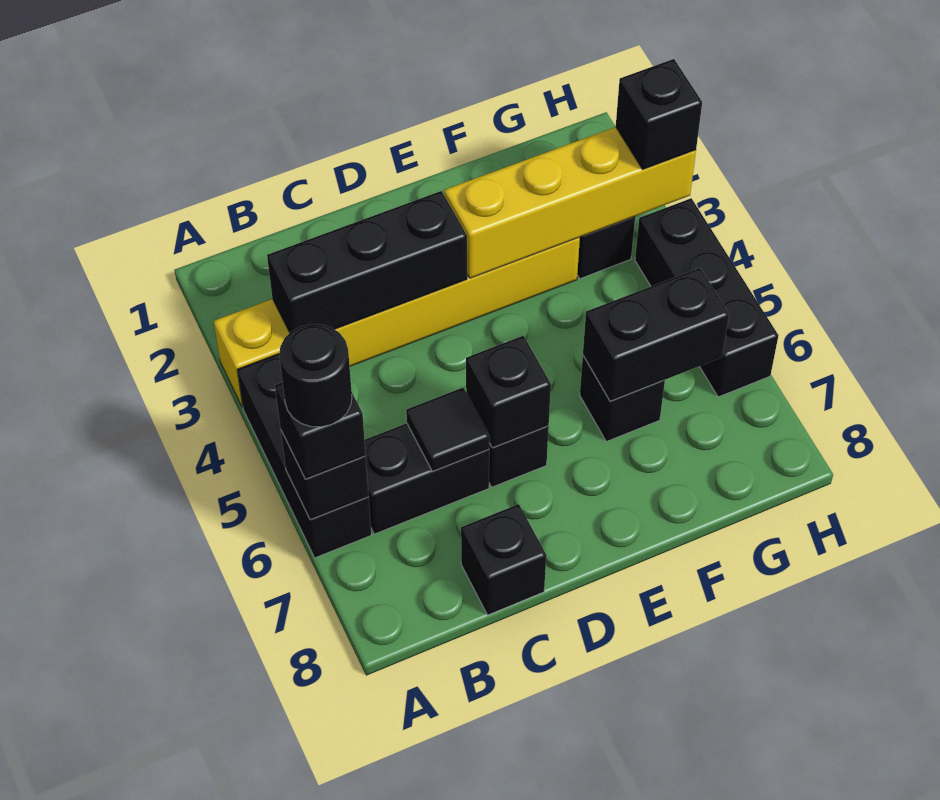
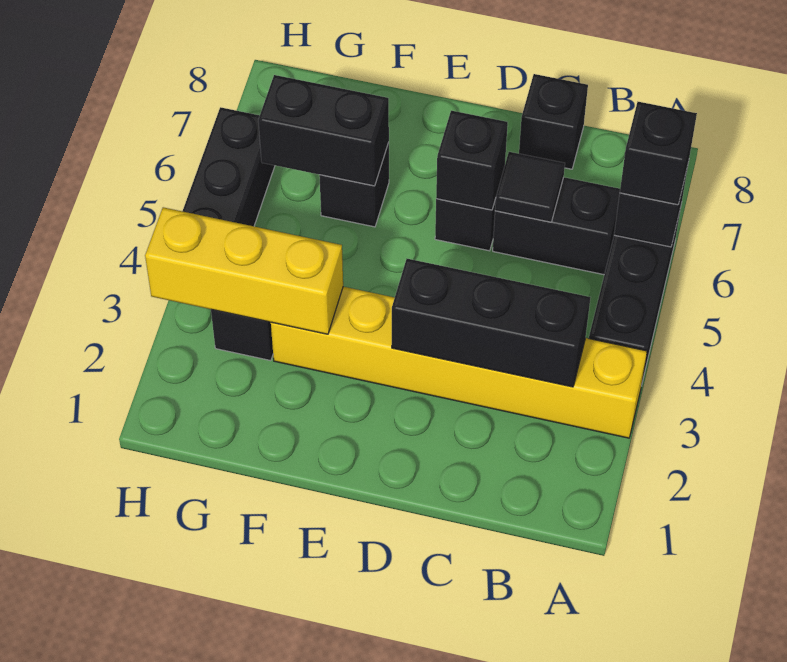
black 1x1 round brick [279,324,352,427] -> none
yellow 1x4 brick [444,127,696,278] -> yellow 1x3 brick [145,207,343,334]
black 1x1 brick [616,59,702,169] -> none

